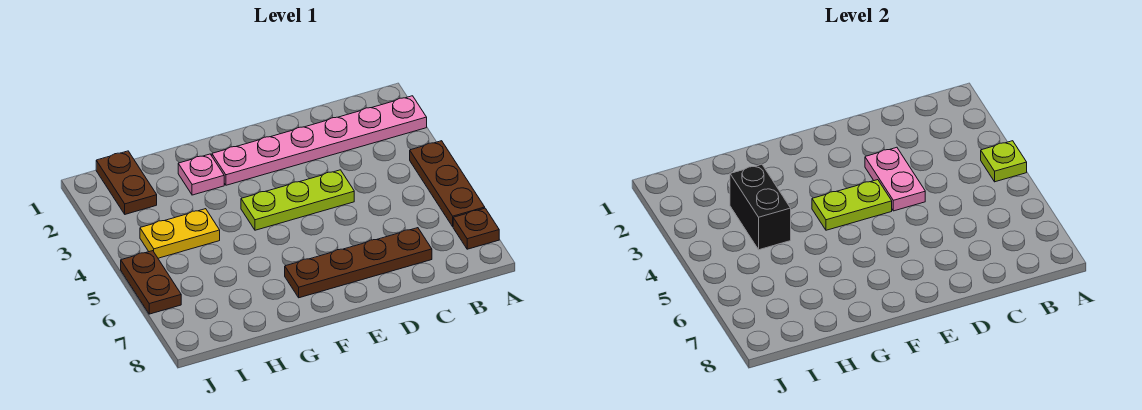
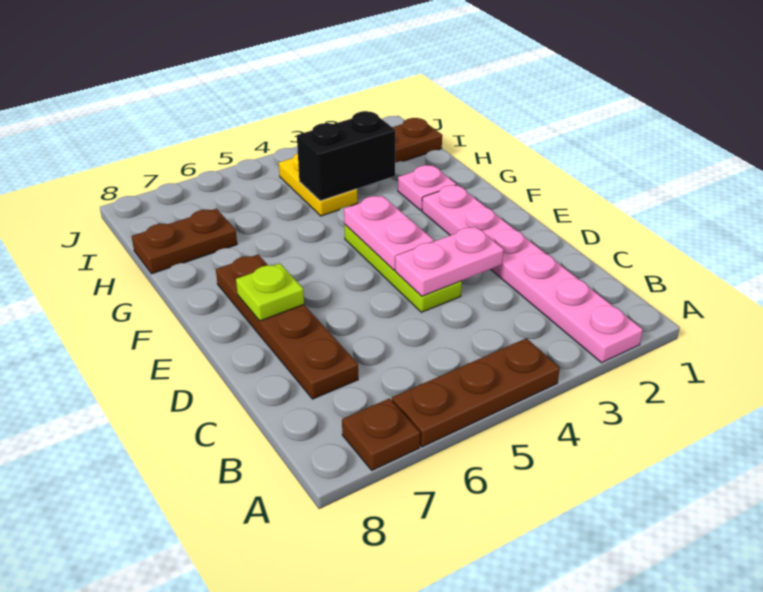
lime 1x1 plate [981,141,1027,182] -> lime 1x1 plate moved to [236,263,304,321]
lime 1x2 plate [812,180,892,230] -> pink 1x2 plate [344,196,434,270]
brown 1x2 plate [121,251,181,314] -> brown 1x2 plate moved to [132,209,237,274]

